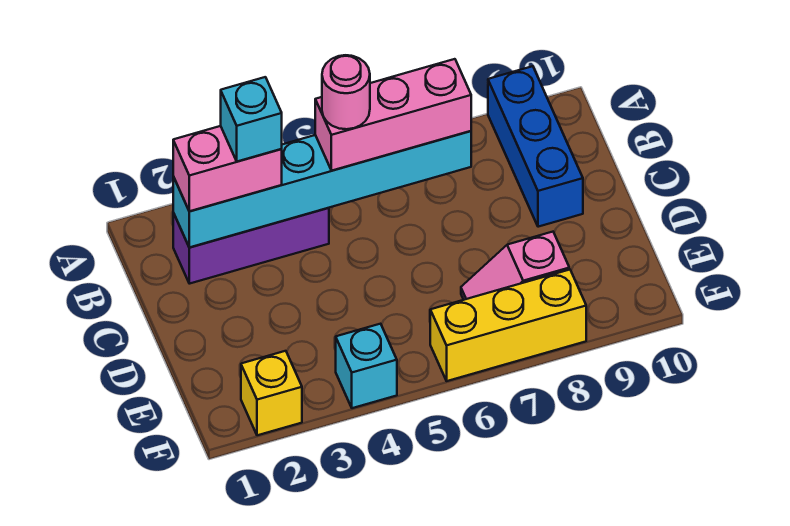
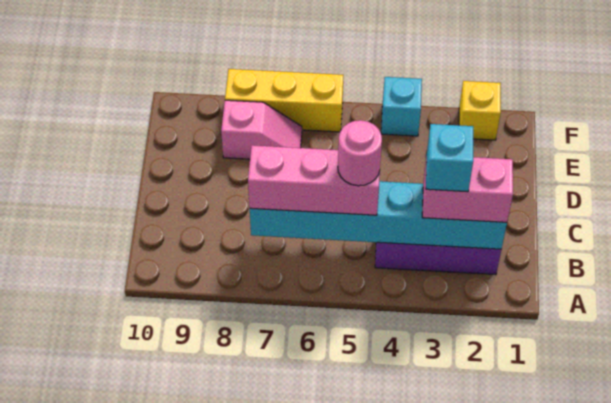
blue 1x3 brick [488,66,583,227] -> none

